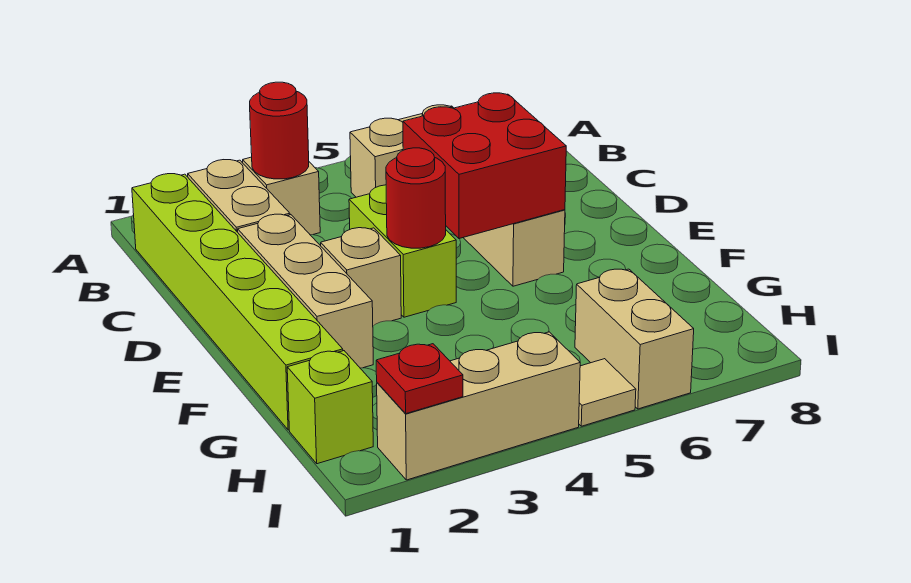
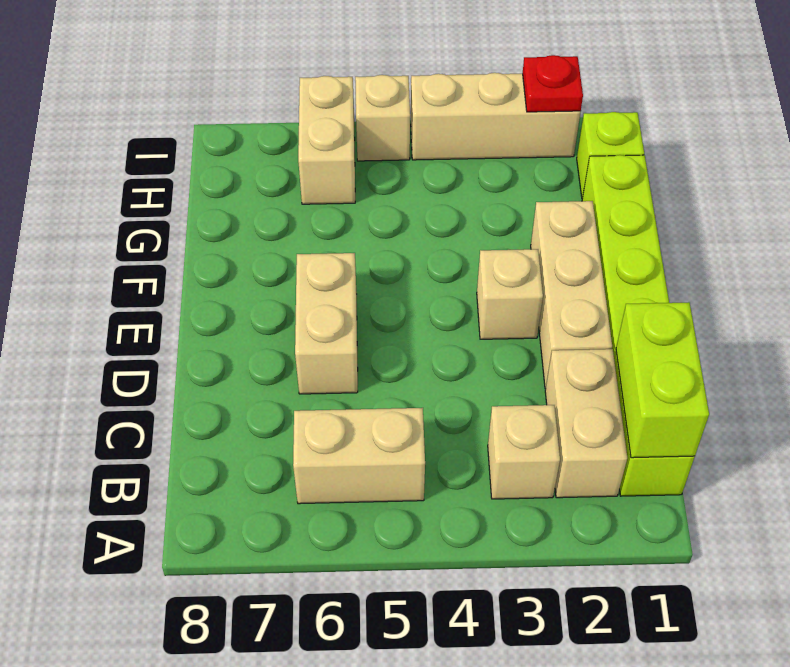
red 1x1 round brick [250,82,309,179] -> none
lime 1x2 brick [349,185,456,317] -> lime 1x2 brick moved to [616,302,709,458]
red 2x2 brick [403,93,566,239] -> none
red 1x1 round brick [386,148,446,248] -> none
tan 1x1 tile [579,359,636,426] -> tan 1x1 brick [355,75,410,161]

